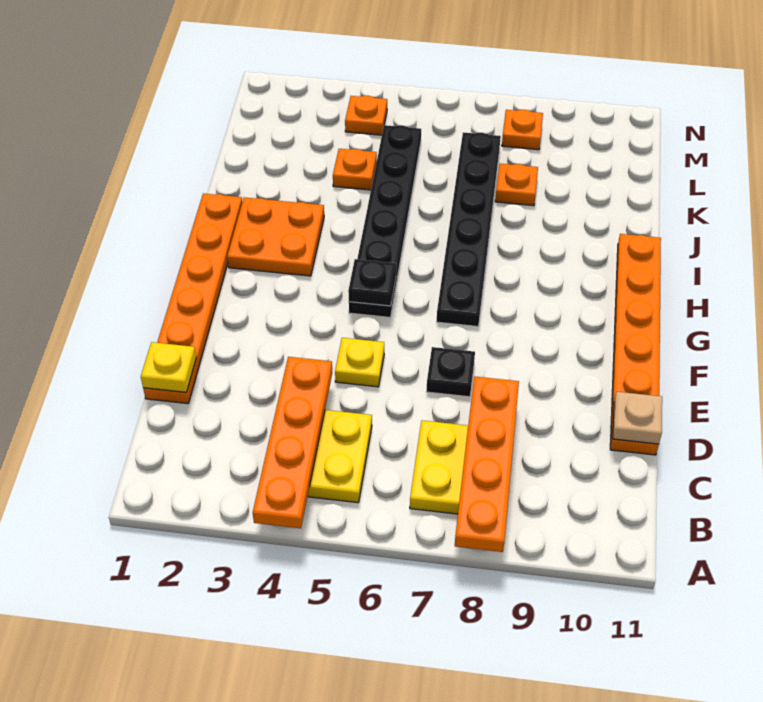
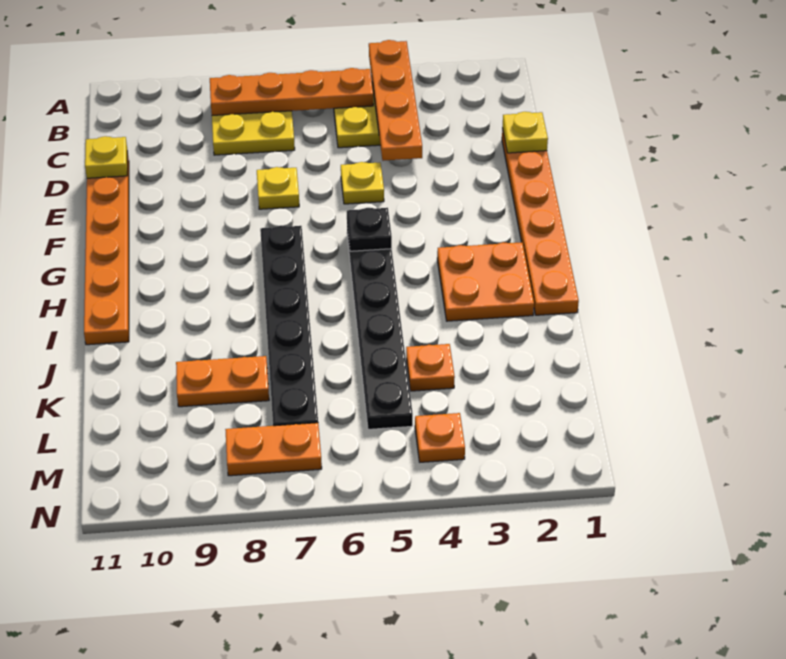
orange 1x4 plate [455,376,519,552] -> orange 1x4 plate turned to [210,68,373,115]
tan 1x1 plate [613,392,662,444] -> yellow 1x1 plate [85,136,127,178]
black 1x1 plate [427,347,475,397] -> yellow 1x1 plate [257,167,299,209]
orange 1x1 plate [495,164,538,206] -> orange 1x2 plate [176,356,269,407]
orange 1x1 plate [502,110,543,150] -> orange 1x2 plate [225,423,322,476]

